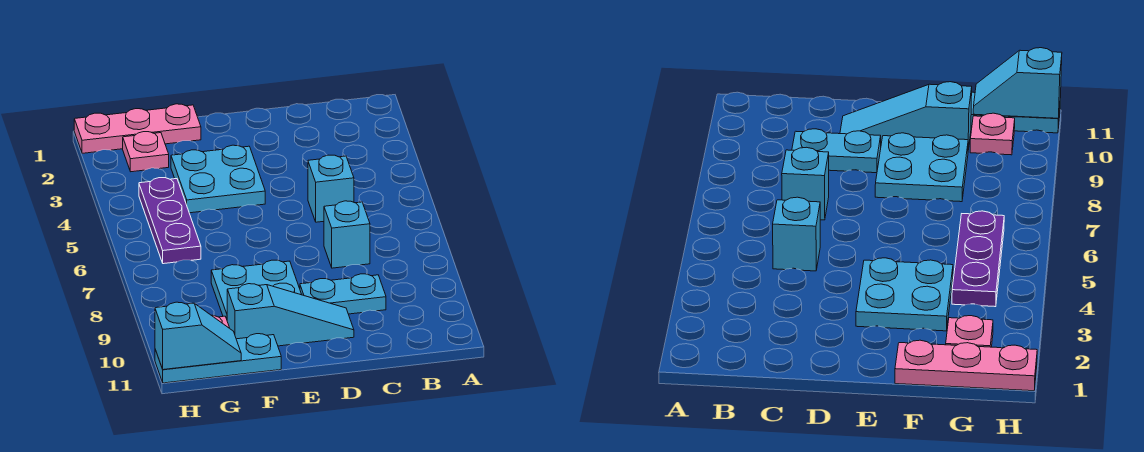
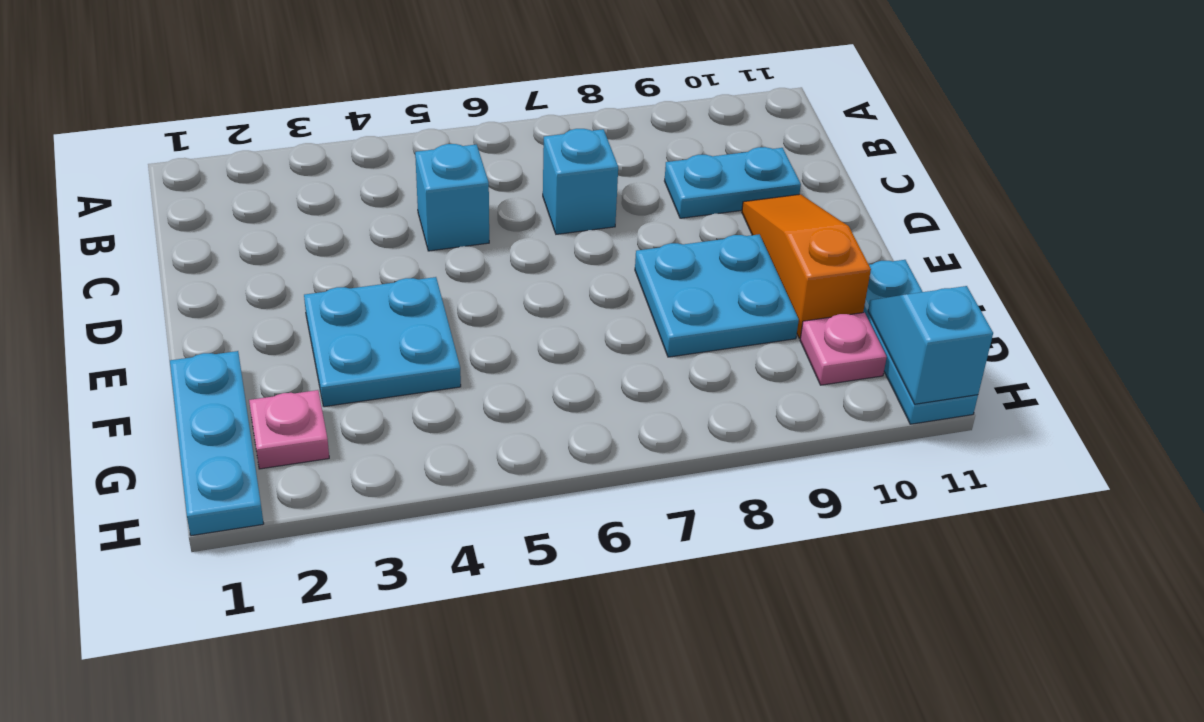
cyan 1x2 plate [300,274,386,314] -> cyan 1x2 plate turned to [665,147,801,218]
cyan 1x3 slope [227,284,354,346] -> orange 1x3 slope [742,194,871,338]
pink 1x3 plate [74,104,201,153] -> cyan 1x3 plate [170,351,264,536]
purple 1x3 plate [139,178,201,264] -> none

